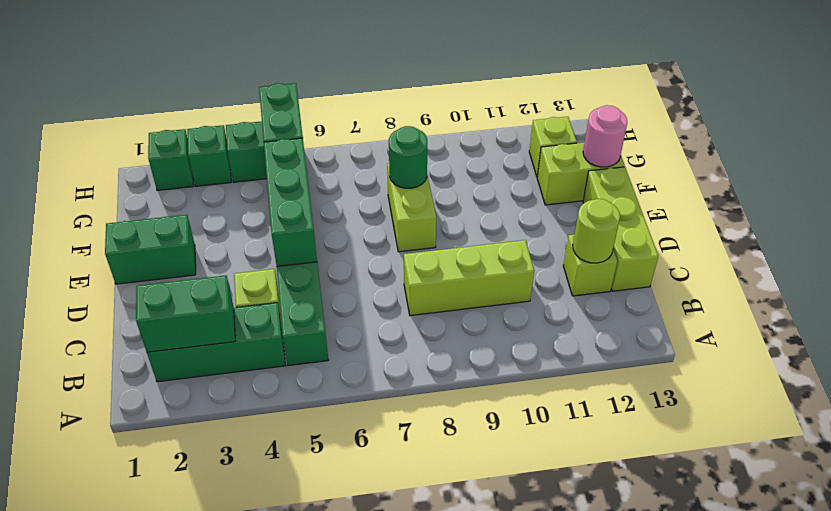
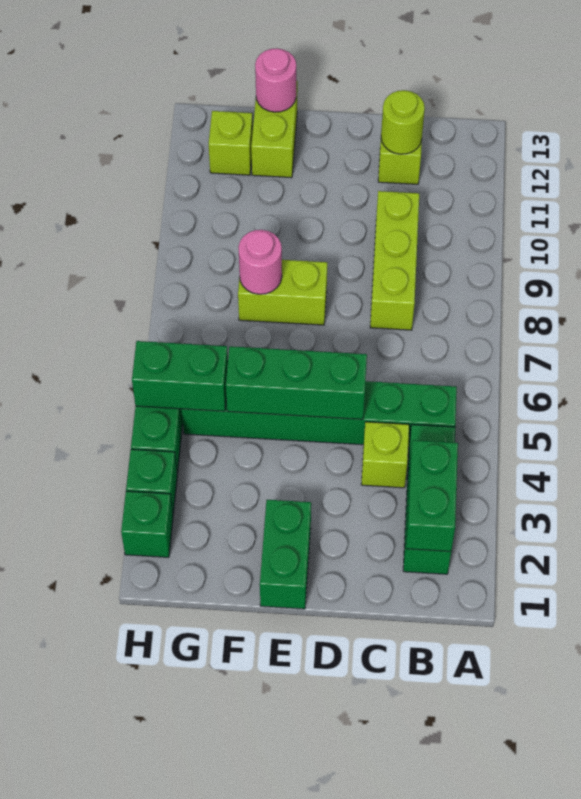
lime 1x3 brick [583,167,658,291] -> none
green 1x1 round brick [389,126,427,188] -> pink 1x1 round brick [239,230,282,294]

